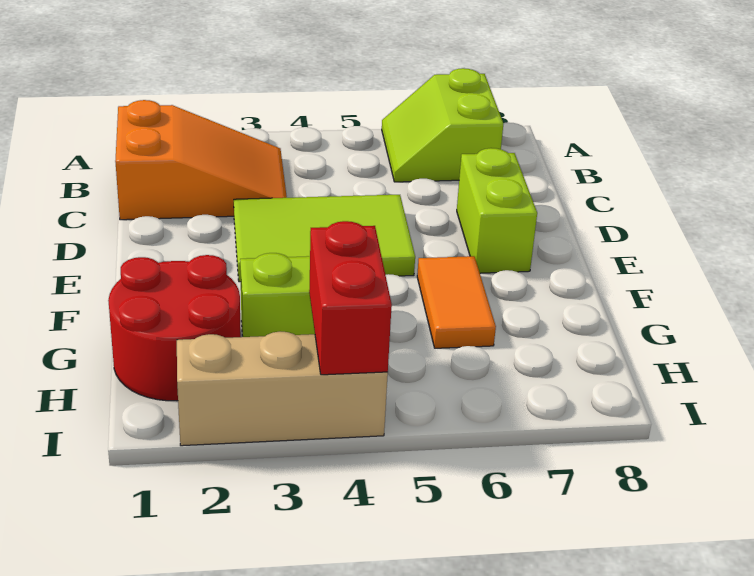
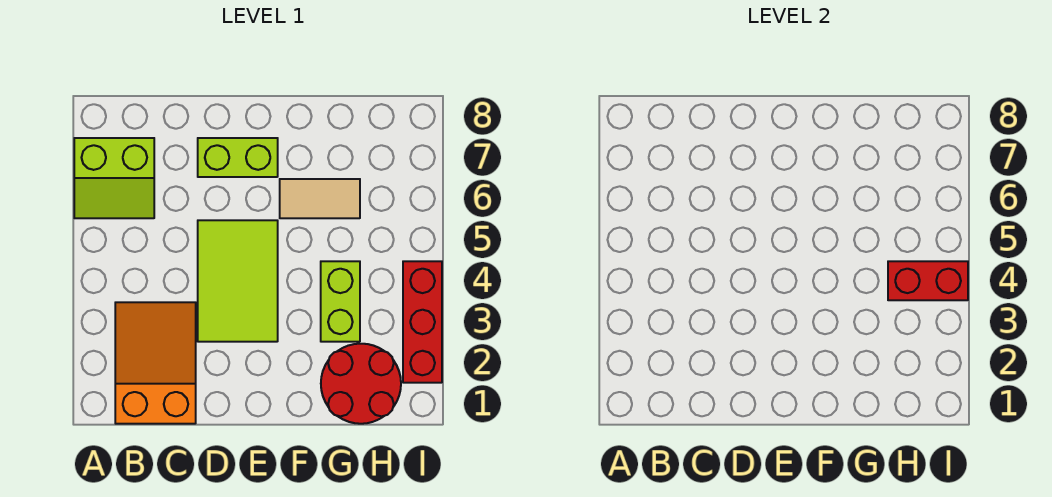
orange 1x2 tile [417,256,496,348] -> tan 1x2 tile [280,179,360,218]
tan 1x3 brick [177,332,388,446] -> red 1x3 brick [403,261,442,383]

